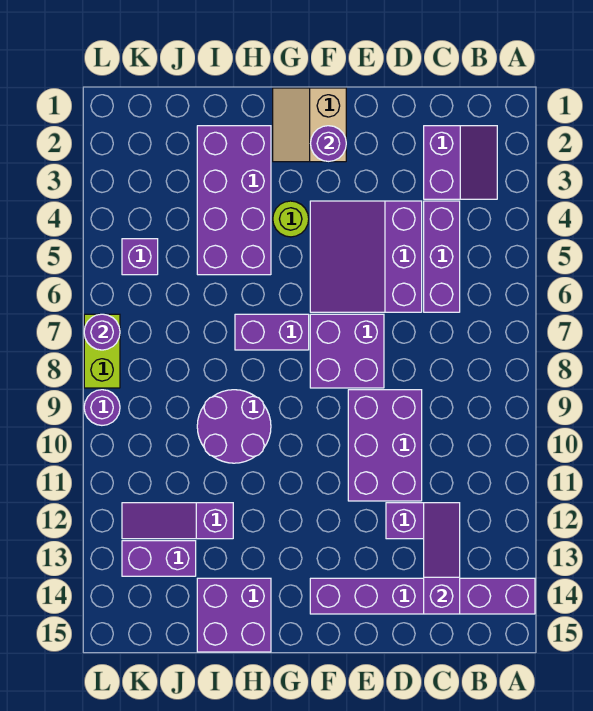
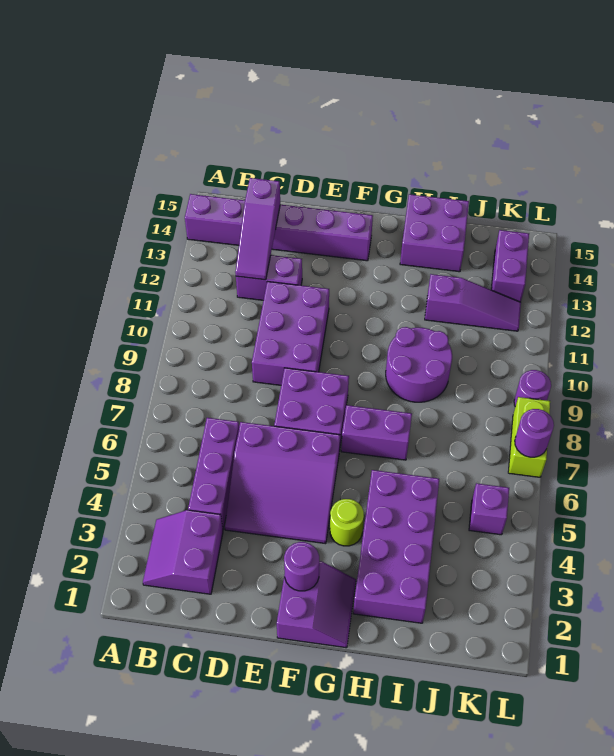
purple 3x3 slope [310,201,422,312] -> purple 3x3 slope turned to [225,422,340,544]
tan 2x2 slope [273,88,346,162] -> purple 2x2 slope [277,561,356,648]
purple 1x2 brick [122,541,196,576] -> purple 1x2 brick turned to [491,230,529,302]

